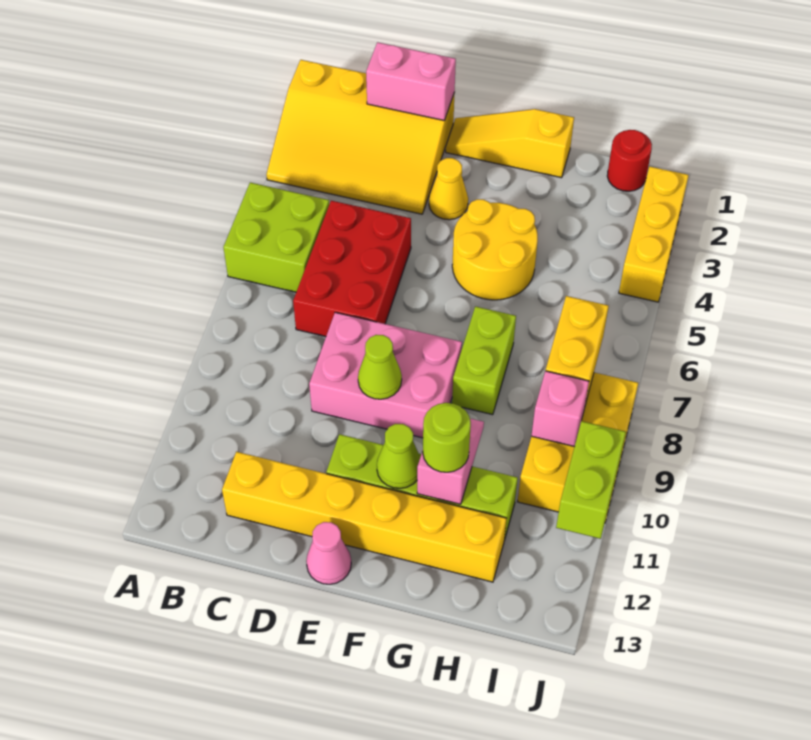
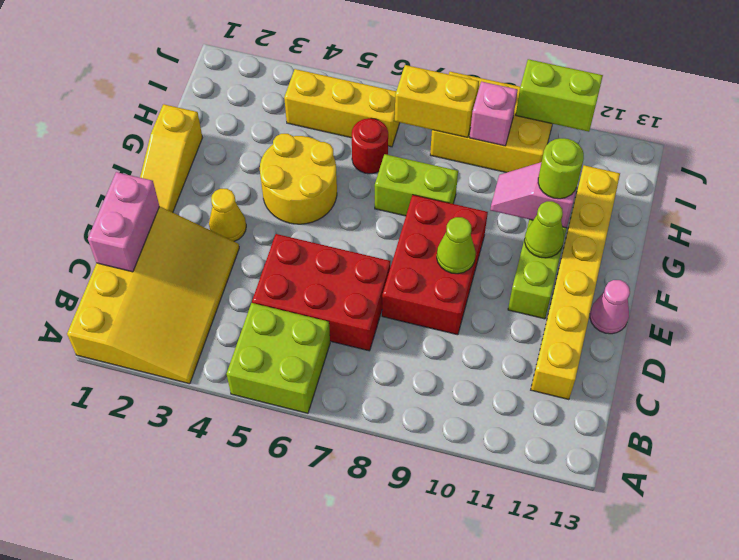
pink 2x3 brick [309,312,462,438] -> red 2x3 brick [382,195,488,335]
red 1x1 round brick [607,130,652,191] -> red 1x1 round brick moved to [352,118,388,174]
yellow 1x3 brick [619,167,689,302] -> yellow 1x3 brick moved to [284,69,400,147]

